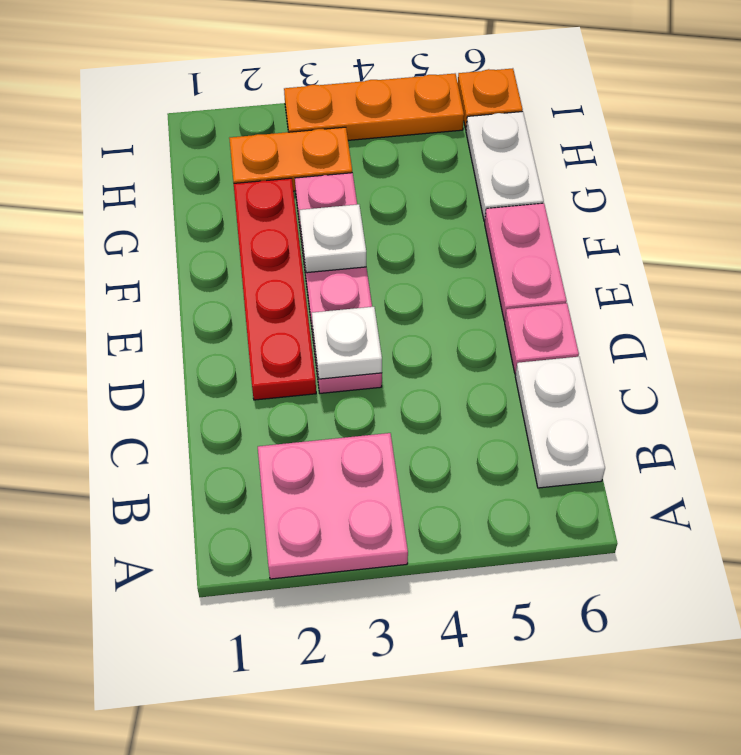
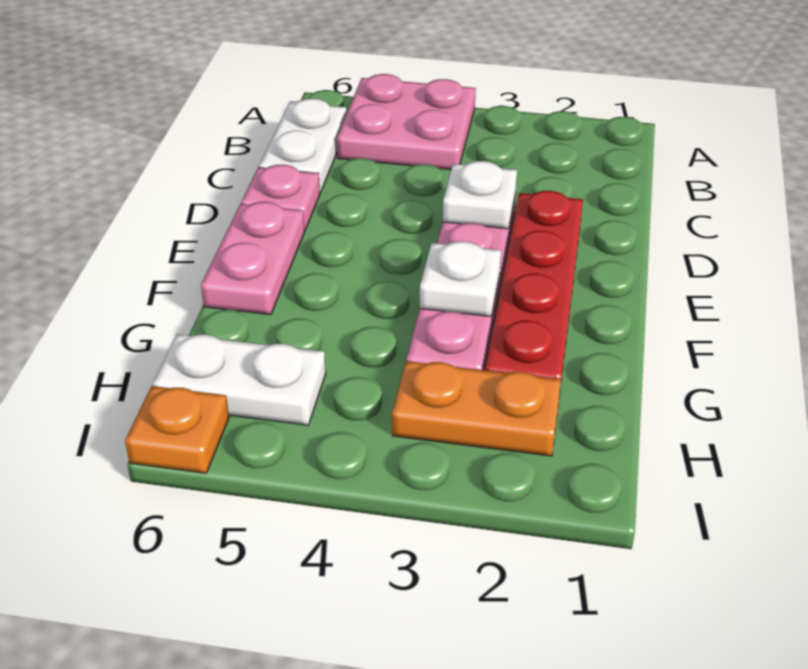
pink 2x2 plate [258,433,408,579] -> pink 2x2 plate moved to [337,74,476,170]
white 1x2 plate [466,112,544,221] -> white 1x2 plate turned to [153,334,326,425]
orange 1x3 plate [284,74,464,140] -> none

